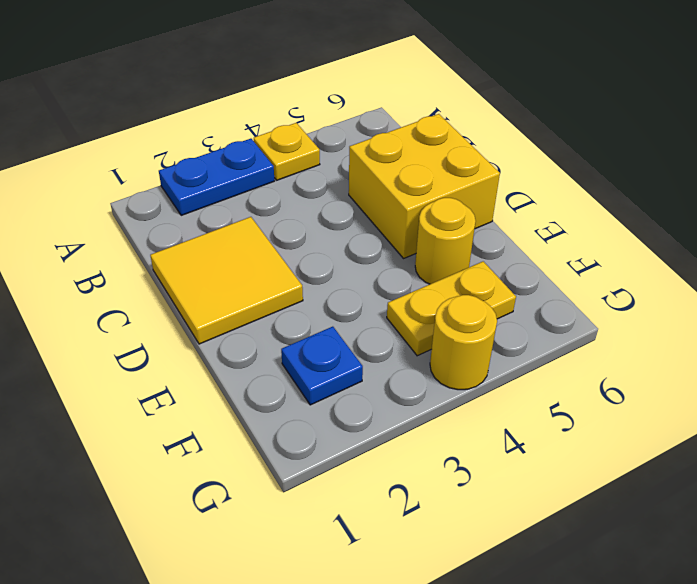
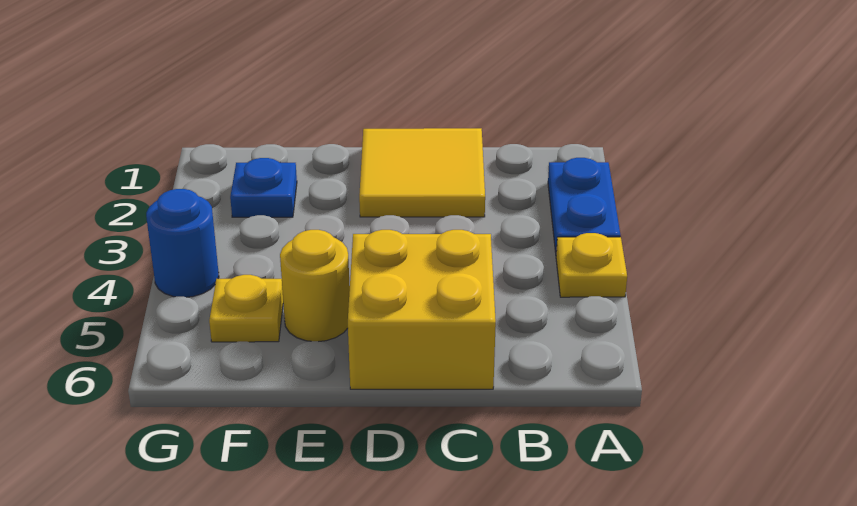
yellow 1x2 plate [387,261,516,356] -> yellow 1x1 plate [209,275,283,342]
yellow 1x1 round brick [430,295,497,390] -> blue 1x1 round brick [146,189,219,297]

